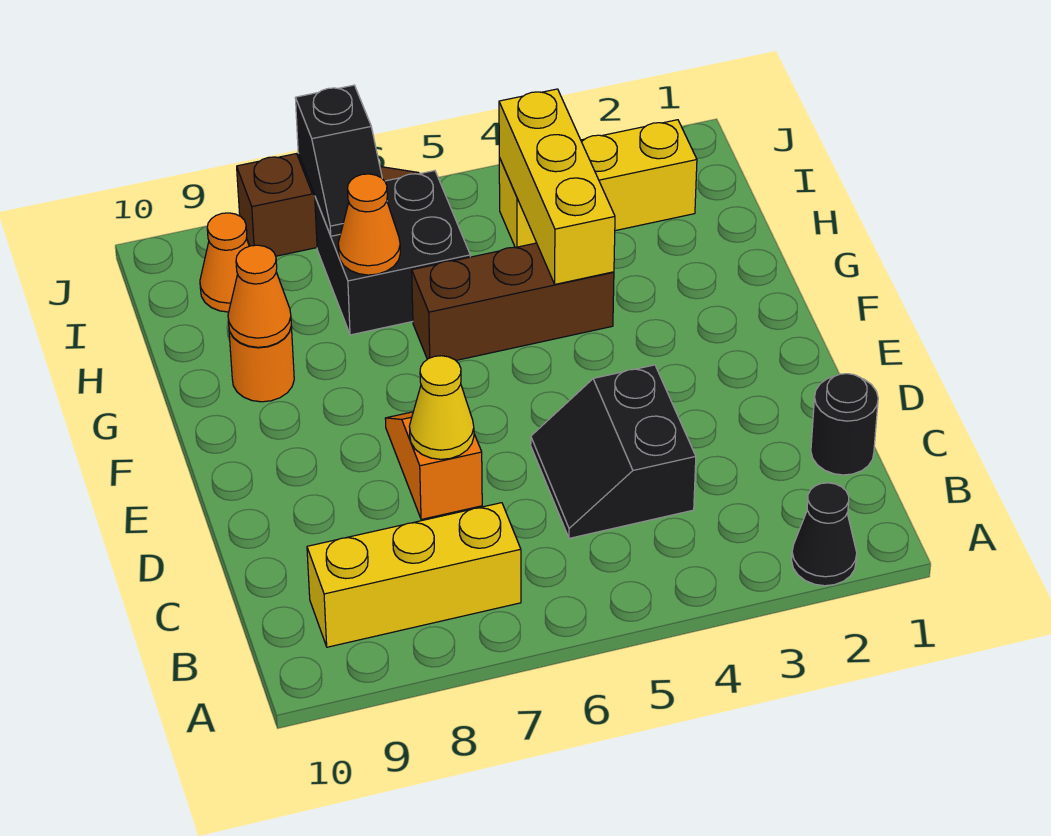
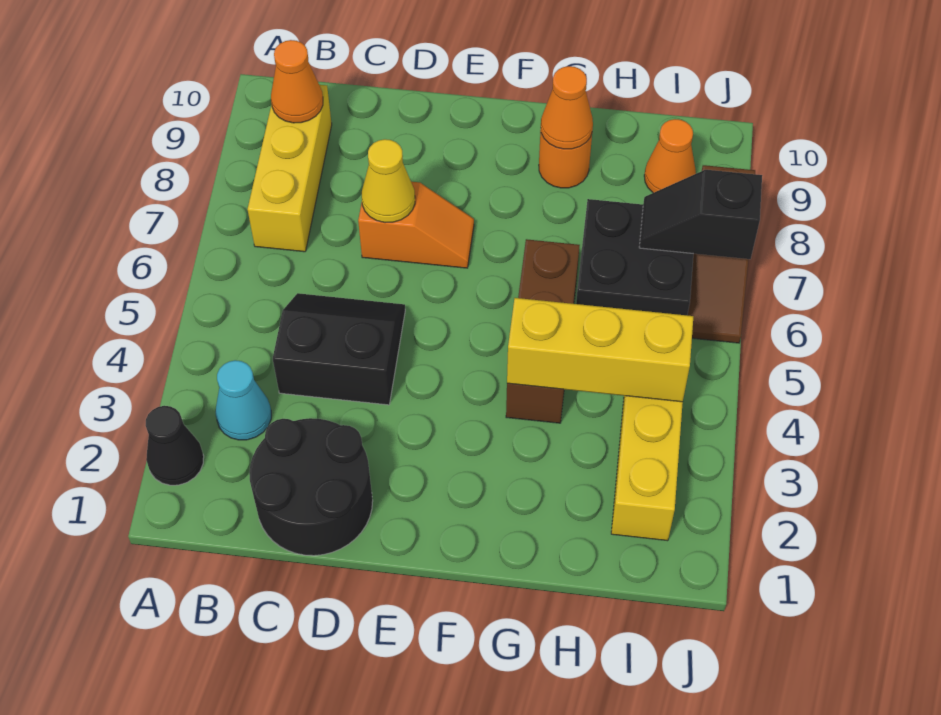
none -> cyan 1x1 cone [216,360,271,440]
black 1x1 round brick [811,374,878,475] -> black 2x2 round brick [249,418,373,556]
orange 1x1 cone [338,174,400,275] -> orange 1x1 cone moved to [271,40,323,123]

